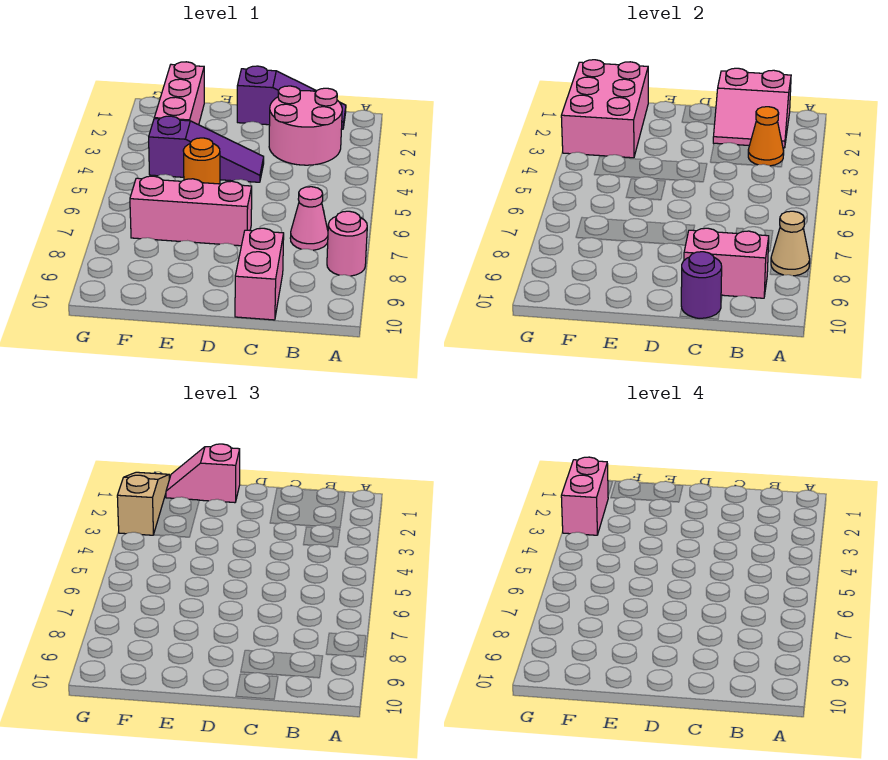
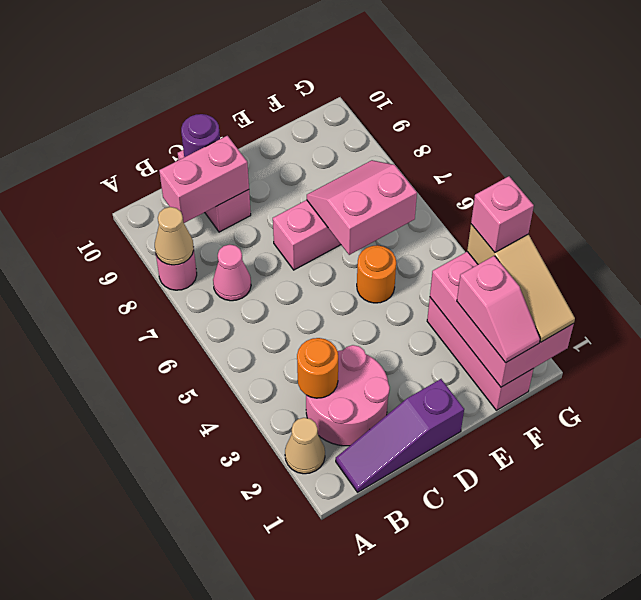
none -> tan 1x1 cone [285,418,325,474]
pink 2x2 slope [713,68,791,148] -> pink 2x2 slope moved to [307,160,417,255]
orange 1x1 cone [748,107,784,166] -> orange 1x1 round brick [297,338,338,398]
purple 1x3 slope [149,116,264,182] -> none
pink 1x2 slope [166,444,240,503] -> pink 1x2 slope turned to [457,256,540,363]
pink 1x2 brick [561,457,608,535] -> pink 1x1 brick [471,176,534,252]

